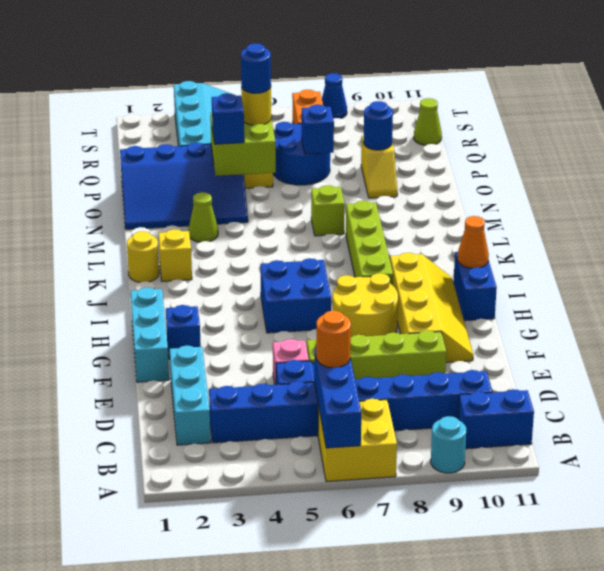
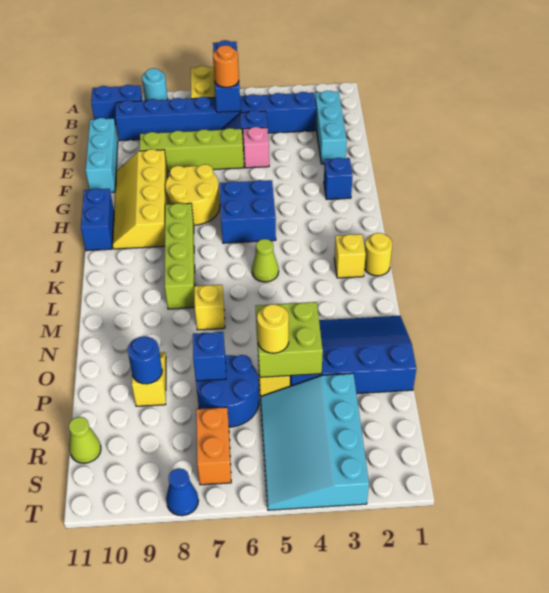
cyan 1x3 brick [131,287,169,382] -> cyan 1x3 brick moved to [86,118,118,192]
orange 1x1 cone [457,216,489,268] -> none
lime 1x1 cone [188,192,218,242] -> lime 1x1 cone moved to [252,239,279,282]
lime 1x1 brick [311,185,345,236] -> yellow 1x1 brick [194,285,225,330]
blue 1x1 brick [212,93,244,144] -> none
blue 1x1 round brick [241,43,271,93] -> none

